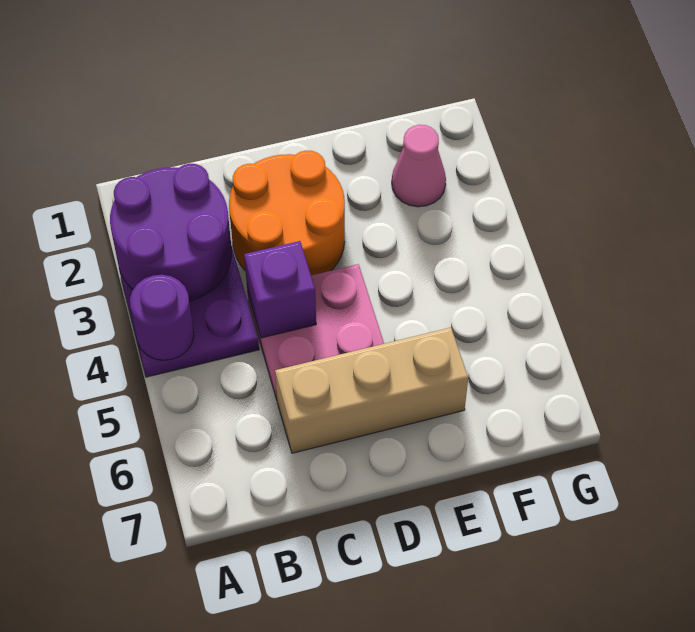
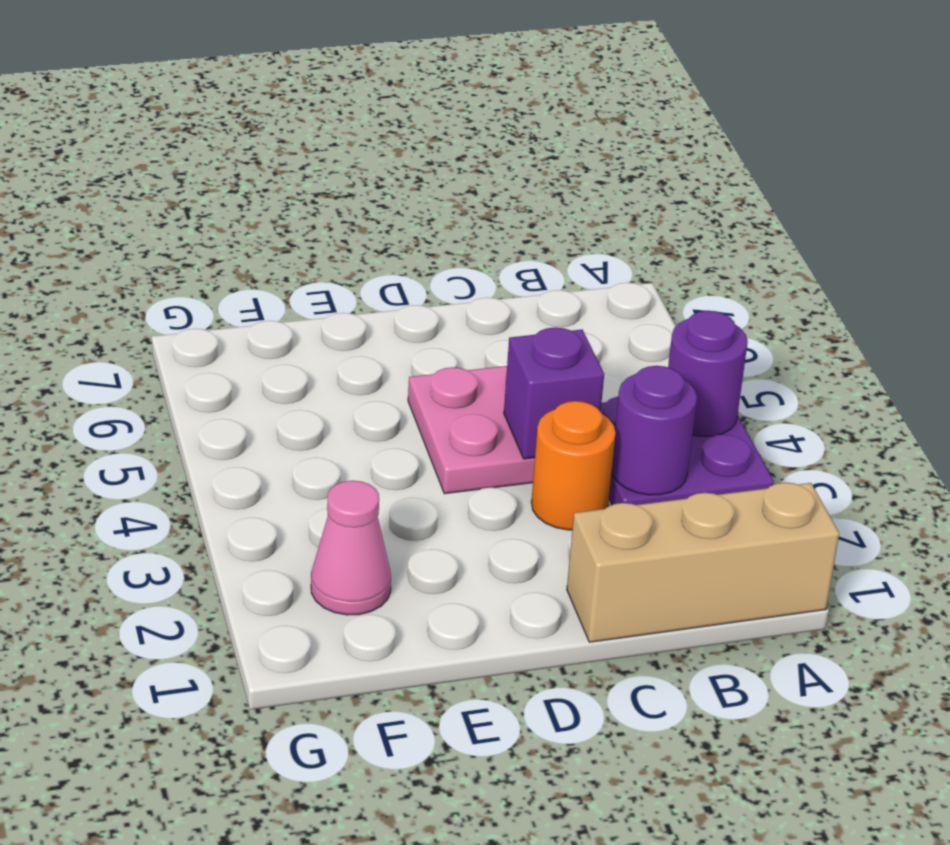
purple 2x2 round brick [110,164,232,301] -> purple 1x1 round brick [612,366,697,495]
orange 2x2 round brick [229,151,345,275] -> orange 1x1 round brick [531,401,616,530]
tan 1x3 brick [275,328,468,453] -> tan 1x3 brick moved to [567,483,839,642]

